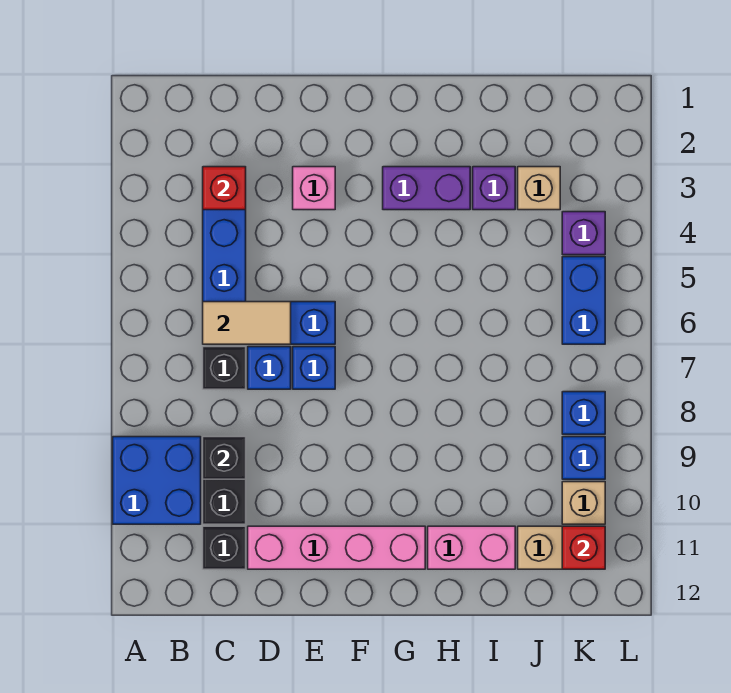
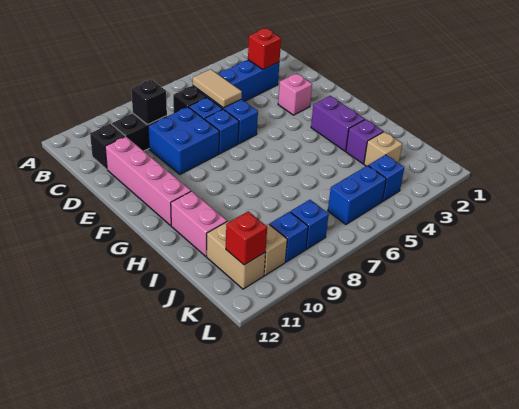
blue 2x2 brick [113,437,201,524] -> blue 2x2 brick moved to [148,107,219,174]
purple 1x1 brick [562,212,605,255] -> blue 1x1 brick [368,155,404,201]

